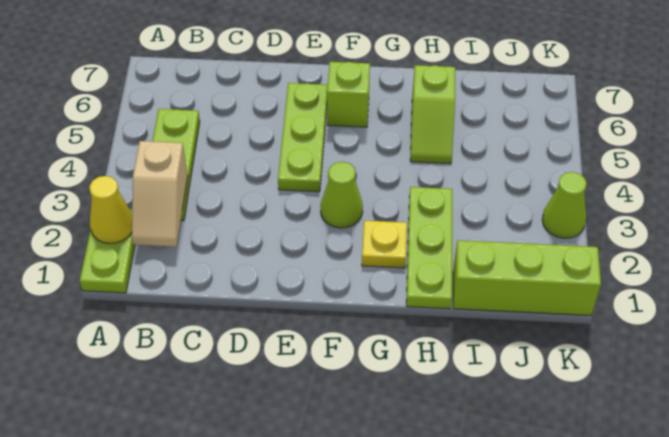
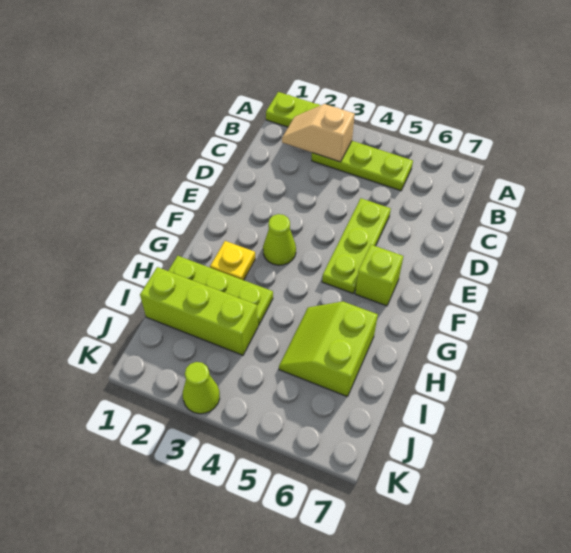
yellow 1x1 cone [89,176,132,243] -> none
lime 1x3 plate [278,83,328,192] -> lime 1x3 plate turned to [322,198,391,293]
lime 1x2 slope [410,65,455,164] -> lime 2x2 slope [279,301,378,397]
lime 1x3 brick [453,240,601,315] -> lime 1x3 brick turned to [140,267,258,355]

